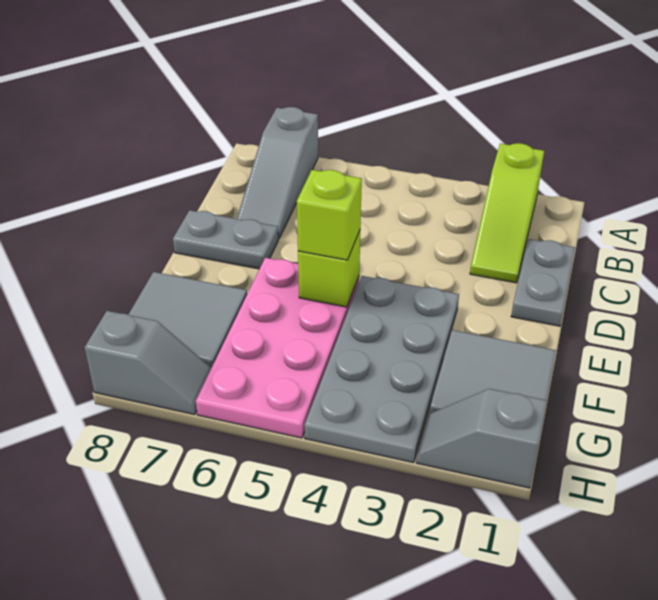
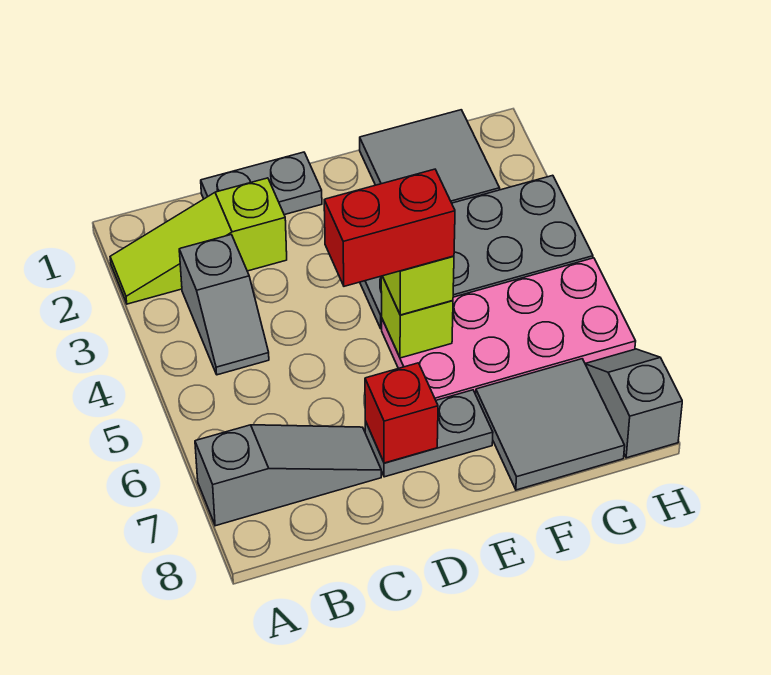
lime 1x3 slope [470,143,544,283] -> lime 1x3 slope turned to [110,178,287,304]
none -> red 1x2 brick [324,169,455,286]
grey 1x2 plate [173,210,278,269] -> grey 1x2 plate turned to [365,390,493,477]
none -> red 1x1 brick [365,363,438,463]
grey 1x2 slope [417,389,547,488] -> grey 1x2 slope moved to [179,235,269,375]

